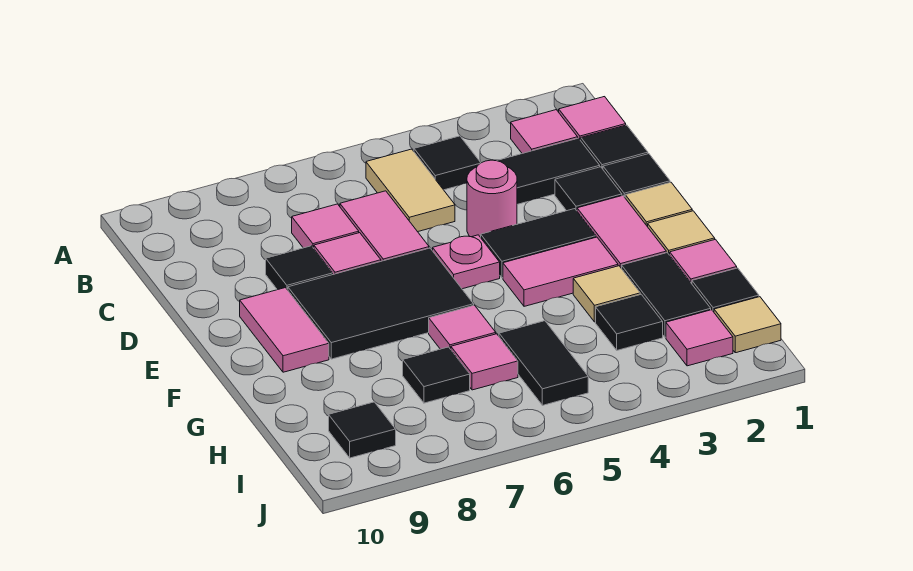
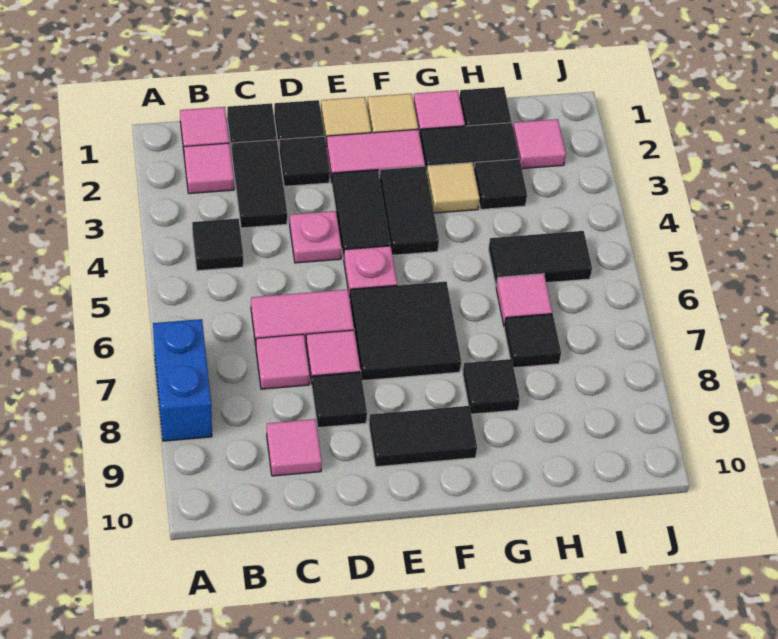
none -> blue 1x2 brick [153,319,212,441]
tan 1x2 tile [366,149,455,232] -> none
pink 1x1 round brick [467,160,517,237] -> pink 1x1 plate [290,211,342,263]
black 2x3 tile [288,248,474,359] -> black 2x2 tile [350,282,461,381]
pink 1x2 tile [240,288,329,372] -> black 1x2 tile [369,406,477,467]
pink 1x2 tile [503,237,618,306] -> black 1x2 tile [379,166,439,255]
pink 1x1 tile [429,305,496,349] -> pink 1x1 tile moved to [267,419,322,476]
tan 1x1 tile [714,297,781,353] -> none
black 1x1 tile [329,402,396,458] -> black 1x1 tile moved to [463,359,520,414]

